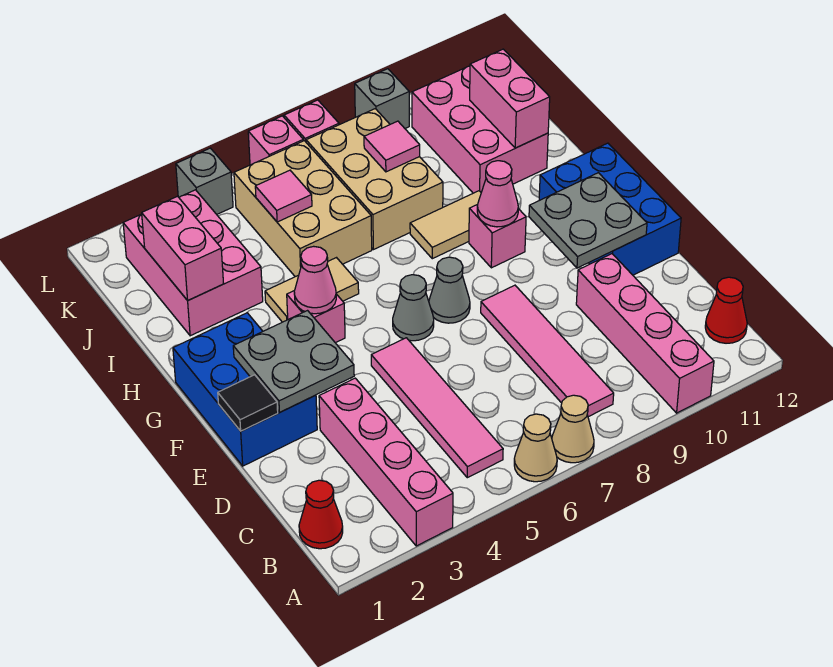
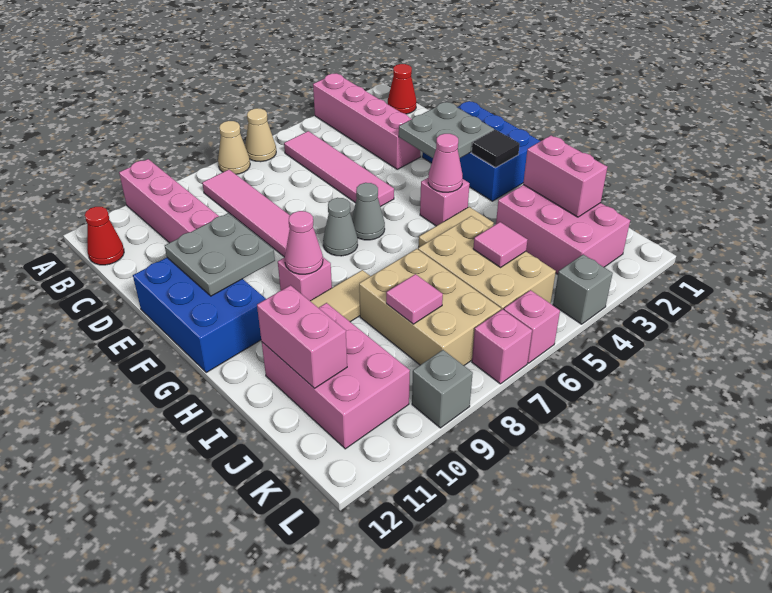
black 1x1 tile [218,375,278,431] -> black 1x1 tile moved to [471,129,520,168]

